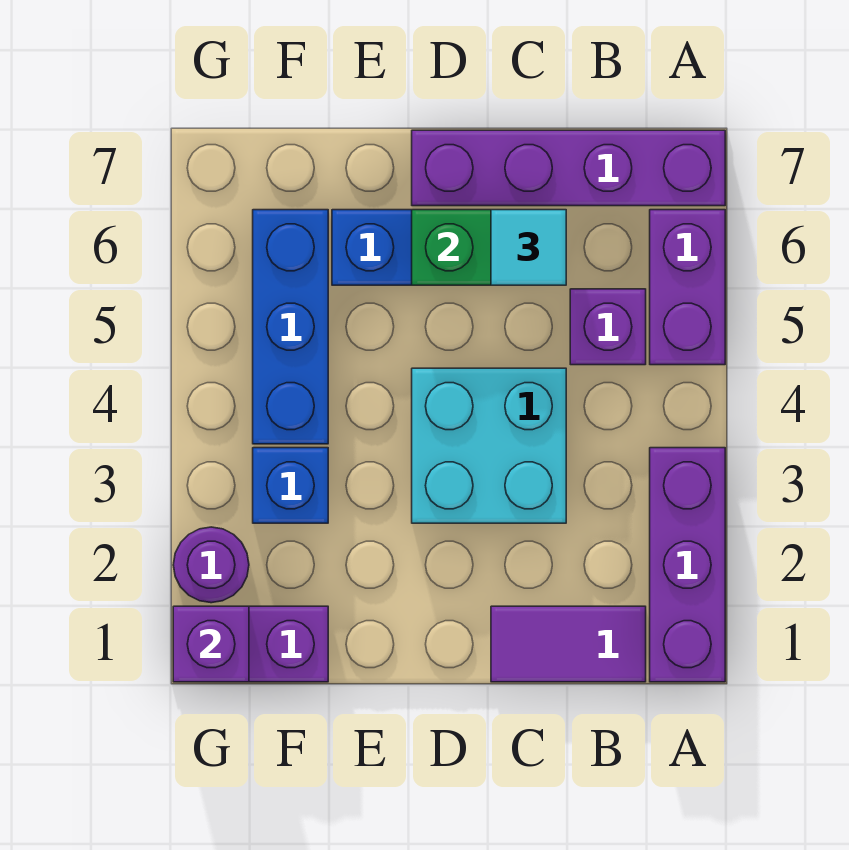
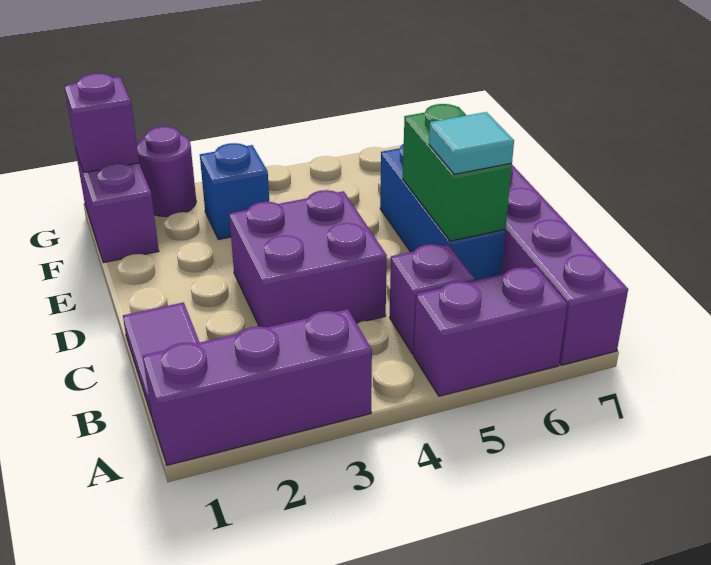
cyan 2x2 brick [412,368,566,523] -> purple 2x2 brick [229,190,387,327]
blue 1x3 brick [253,210,328,444] -> none

